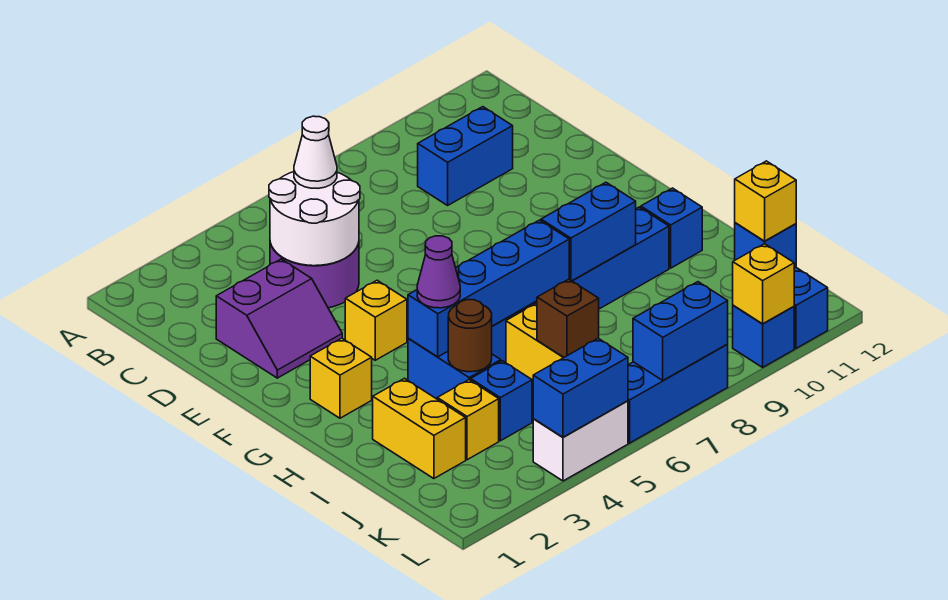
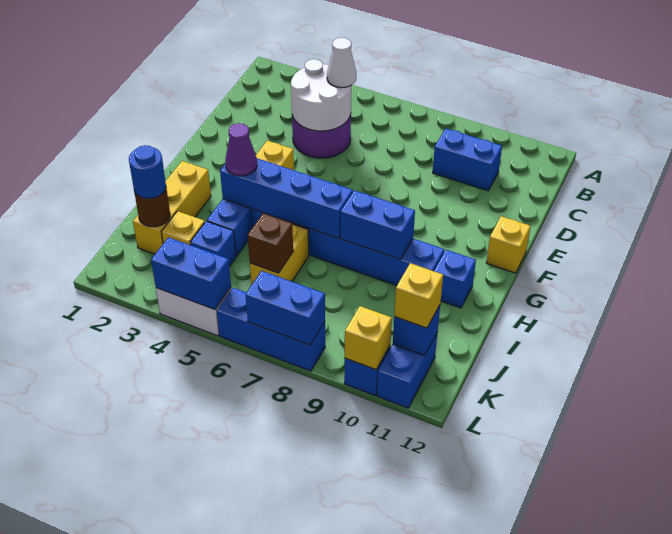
purple 2x2 slope [216,259,342,378] -> none
yellow 1x1 brick [310,338,372,418] -> yellow 1x1 brick moved to [486,216,530,273]
yellow 1x2 brick [373,378,466,479] -> yellow 1x3 brick [133,161,211,254]
brown 1x1 round brick [448,300,492,372] -> brown 1x1 round brick moved to [134,188,170,227]
none -> blue 1x1 round brick [129,145,166,198]

